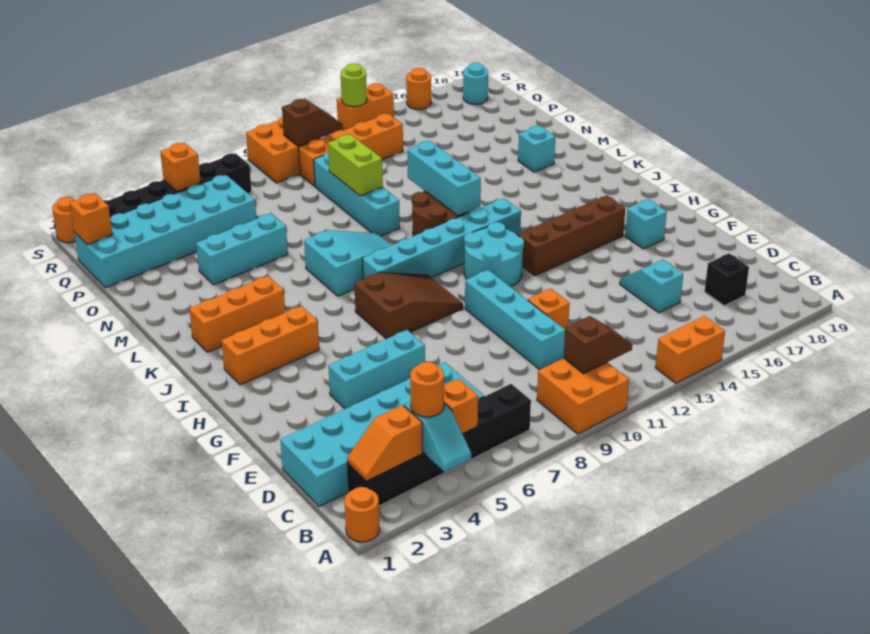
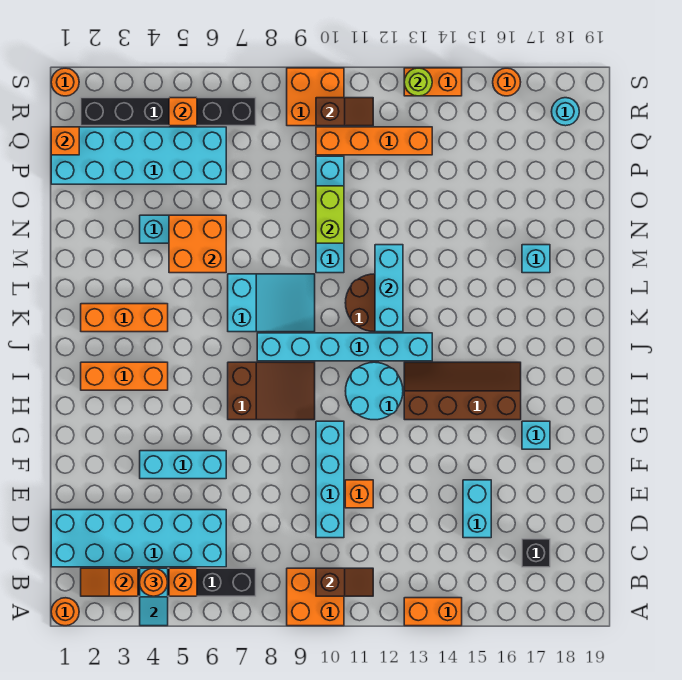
cyan 1x2 slope [620,260,683,313] -> cyan 1x2 brick [463,480,491,538]
none -> orange 2x2 brick [169,215,226,273]

